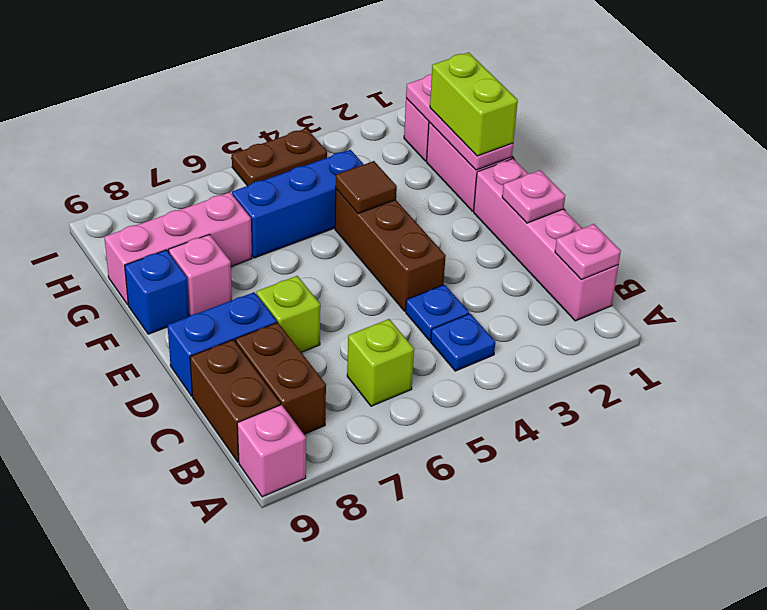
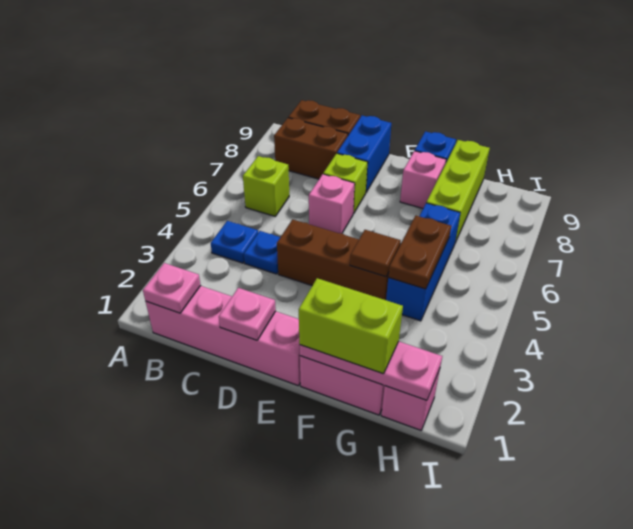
pink 1x1 brick [237,405,306,497] -> pink 1x1 brick moved to [309,174,355,233]
pink 1x3 brick [104,192,252,305] -> lime 1x3 brick [426,140,490,242]
brown 1x2 plate [232,128,327,186] -> brown 1x2 plate moved to [388,216,451,289]

